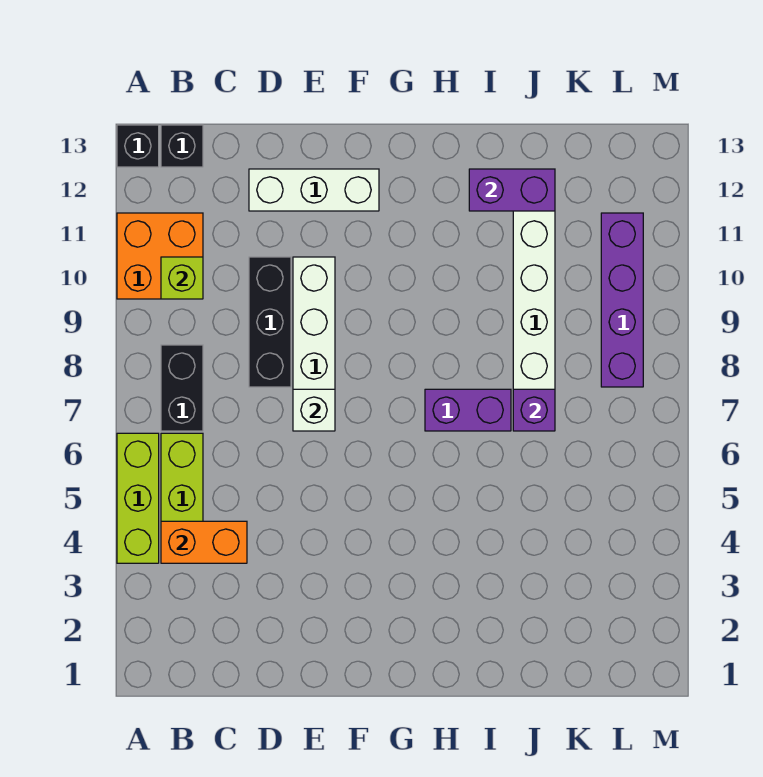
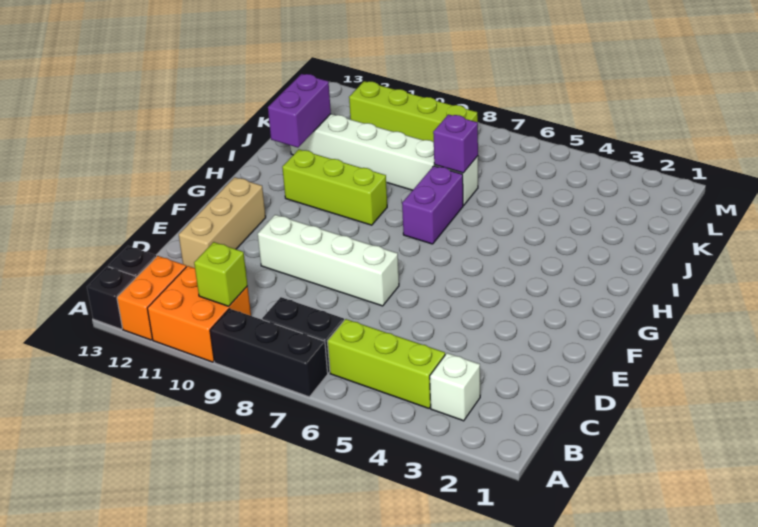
lime 1x3 brick [117,433,159,563] -> lime 1x3 brick moved to [282,150,387,225]
orange 1x2 brick [161,521,247,563] -> orange 1x2 brick moved to [117,256,186,340]
black 1x3 brick [249,257,291,387] -> black 1x3 brick moved to [210,309,328,397]
white 1x3 brick [249,169,379,211] -> tan 1x3 brick [179,177,266,268]
white 1x1 brick [293,389,335,431] -> white 1x1 brick moved to [430,353,480,421]
purple 1x4 brick [601,213,643,387] -> lime 1x4 brick [349,81,478,142]

